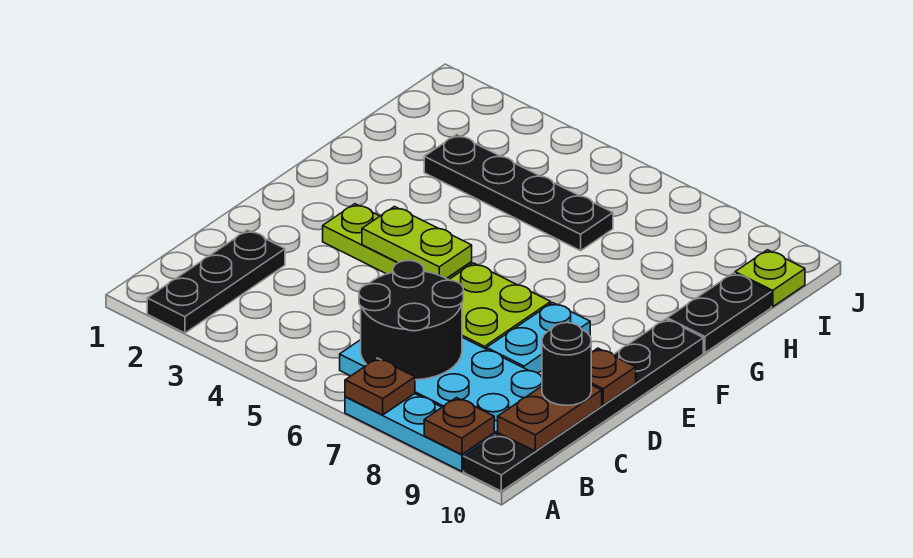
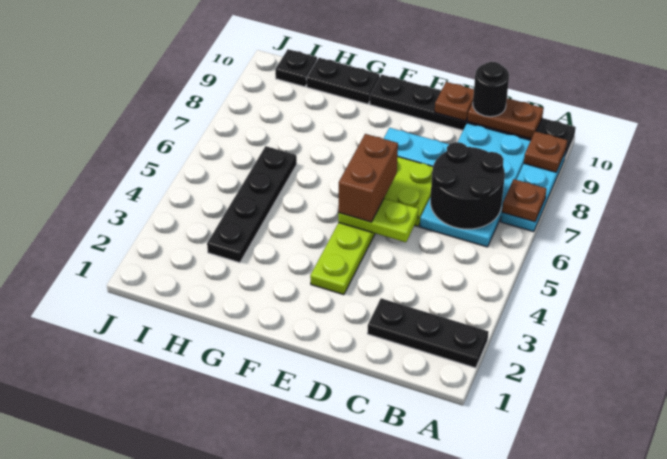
lime 1x2 plate [362,207,472,279] -> lime 1x2 plate turned to [338,199,419,242]
none -> brown 1x2 brick [338,134,398,222]
lime 1x1 plate [735,250,805,307] -> black 1x1 plate [275,49,317,87]

